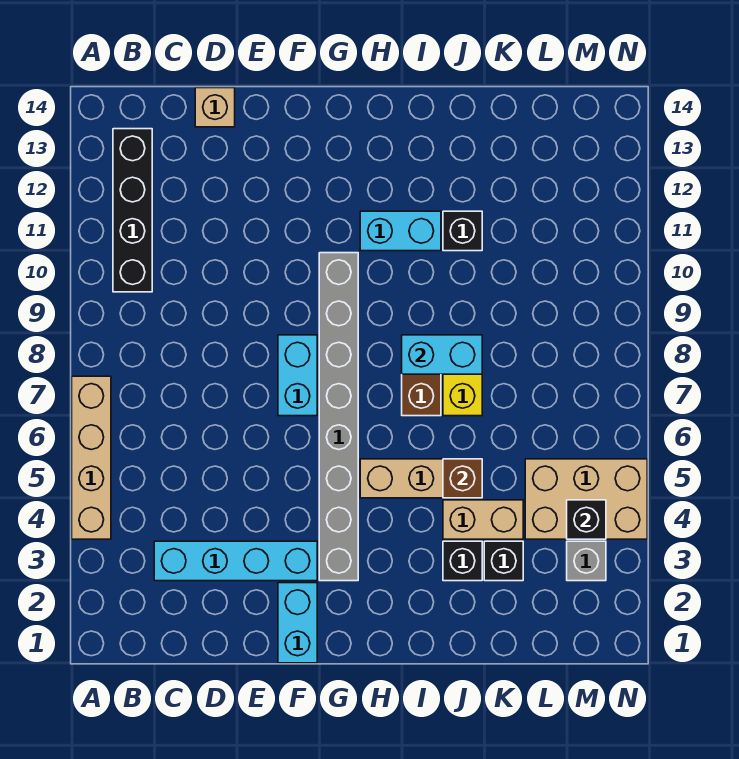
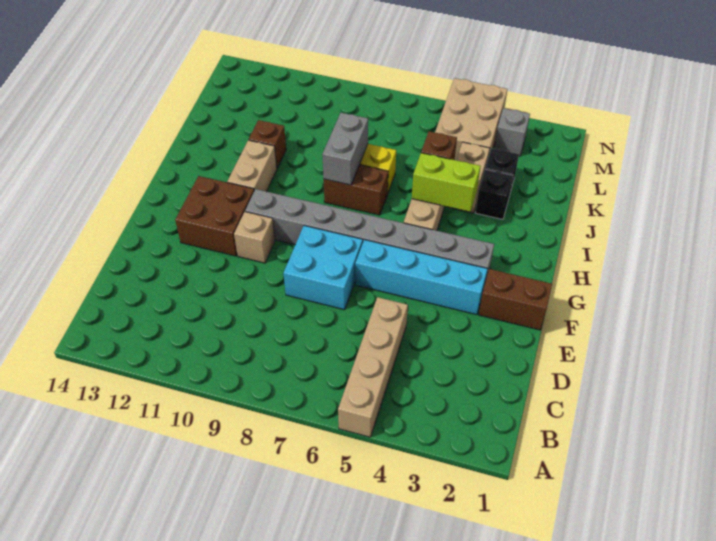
tan 1x4 brick [72,376,111,539] -> tan 1x4 brick turned to [338,297,408,437]
black 1x4 brick [113,129,152,292] -> none
cyan 1x4 brick [154,541,317,581] -> cyan 1x4 brick turned to [355,240,488,315]
tan 1x1 brick [195,88,235,127] -> tan 1x1 brick moved to [234,212,275,263]
cyan 1x2 brick [278,583,317,663] -> brown 1x2 brick [479,269,552,330]
cyan 1x2 brick [278,335,317,416] -> cyan 2x2 brick [284,226,363,310]
none -> brown 2x2 brick [175,176,254,256]
cyan 1x2 brick [360,211,441,251] -> tan 1x2 brick [227,140,277,192]
none -> lime 1x2 brick [412,153,481,212]
cyan 1x2 brick [402,335,482,374] -> grey 1x2 brick [322,113,368,185]
black 1x1 brick [443,211,482,251] -> brown 1x1 brick [249,120,286,168]
black 1x1 brick [567,500,606,539] -> none

